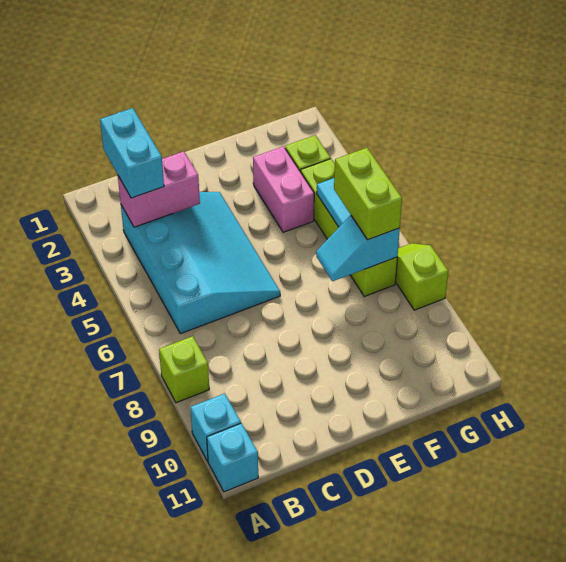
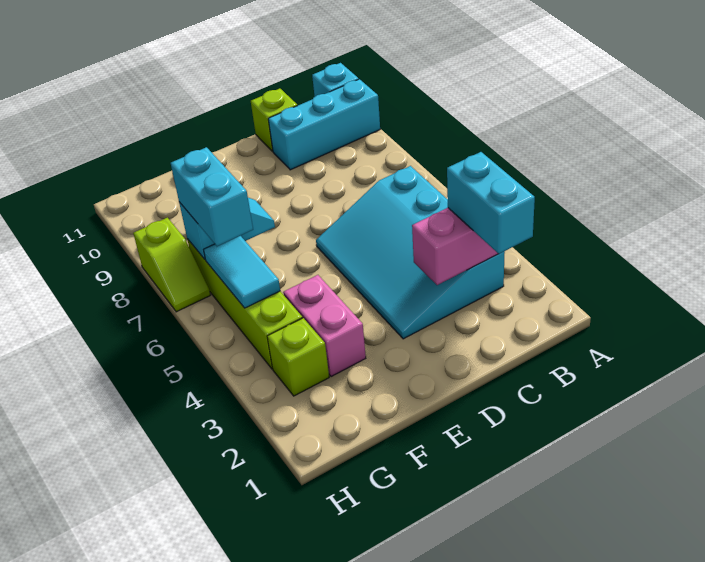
lime 1x1 brick [159,336,209,403] -> lime 1x1 brick moved to [251,88,297,151]
cyan 1x1 brick [190,393,241,461] -> cyan 1x3 brick [268,79,380,170]
lime 1x2 brick [334,148,402,240] -> cyan 1x2 brick [171,147,253,246]

